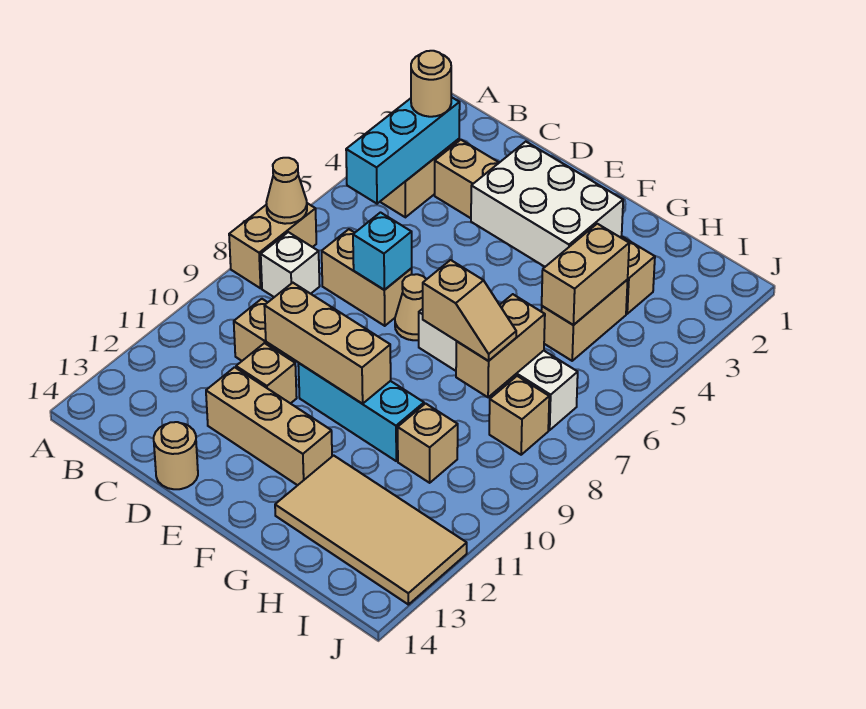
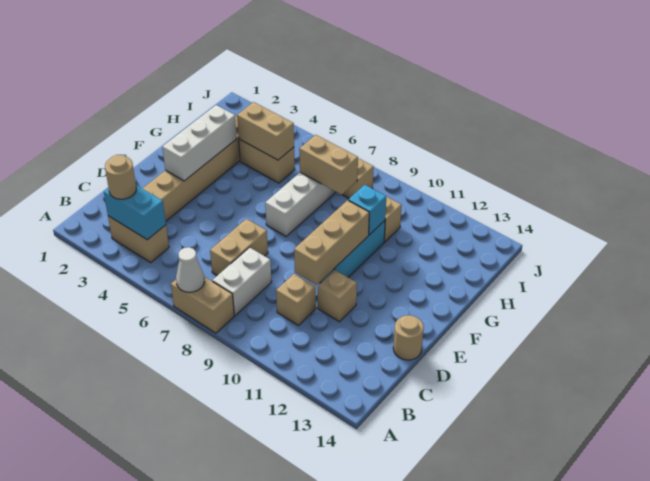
tan 1x1 cone [266,158,307,224] -> white 1x1 cone [176,247,204,292]
cyan 1x3 brick [346,97,460,204] -> cyan 1x2 brick [104,185,166,240]
white 1x1 brick [261,232,320,297] -> white 1x2 brick [212,247,271,315]
cyan 1x1 brick [353,213,412,290] -> cyan 1x1 brick moved to [348,185,386,235]
tan 1x3 brick [206,367,332,485] -> none
white 2x3 brick [471,142,623,267] -> white 1x3 brick [162,105,237,181]
tan 1x1 cone [395,274,426,340] -> none
tan 1x2 slope [423,260,516,361] -> none
tan 2x4 tile [275,455,467,605] -> none

